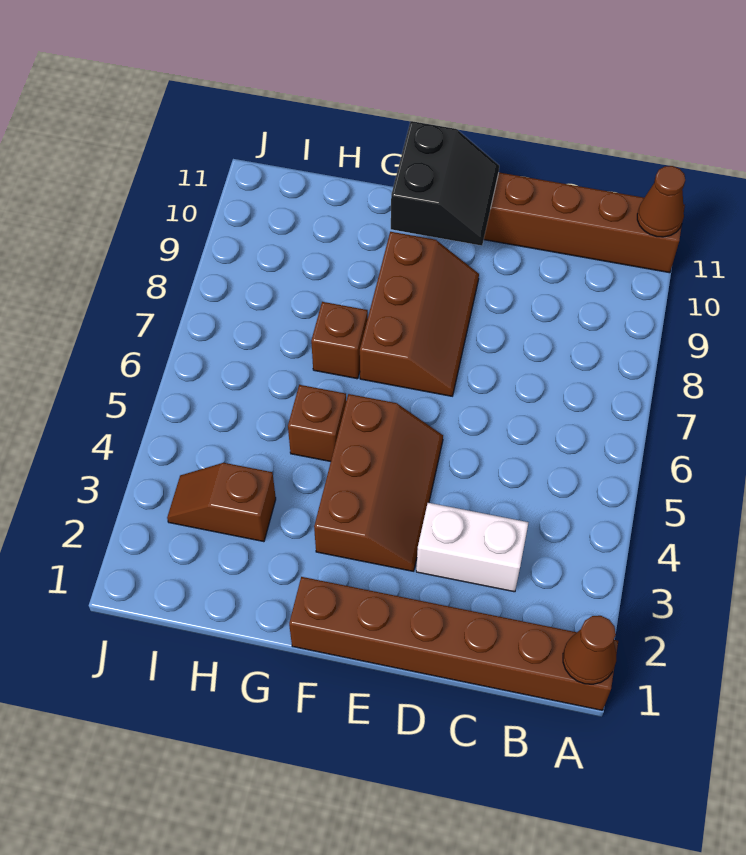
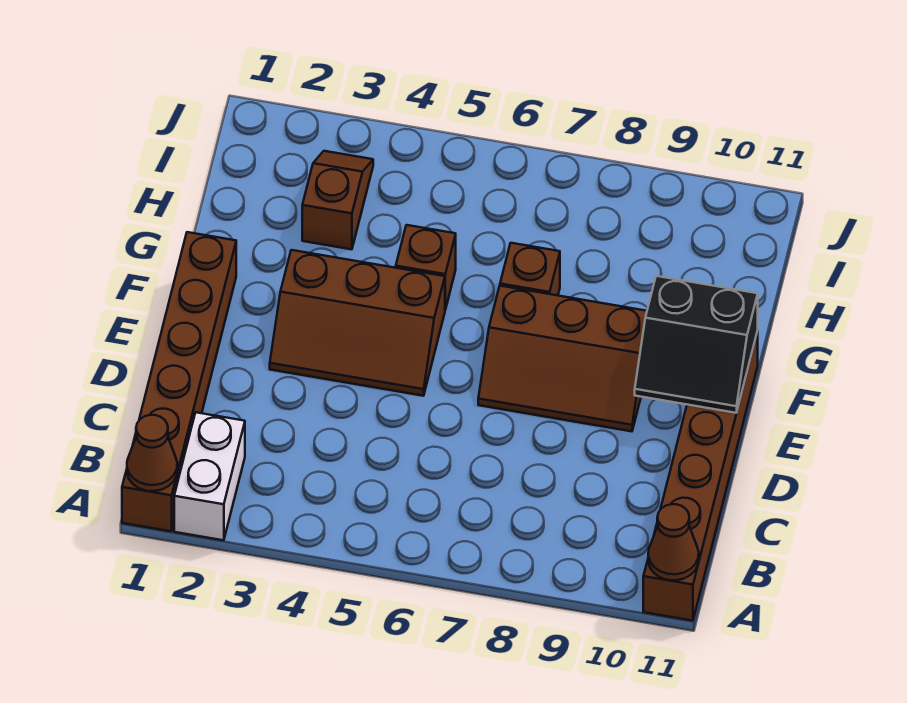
white 1x2 brick [416,503,528,592] -> white 1x2 brick moved to [174,412,245,540]

